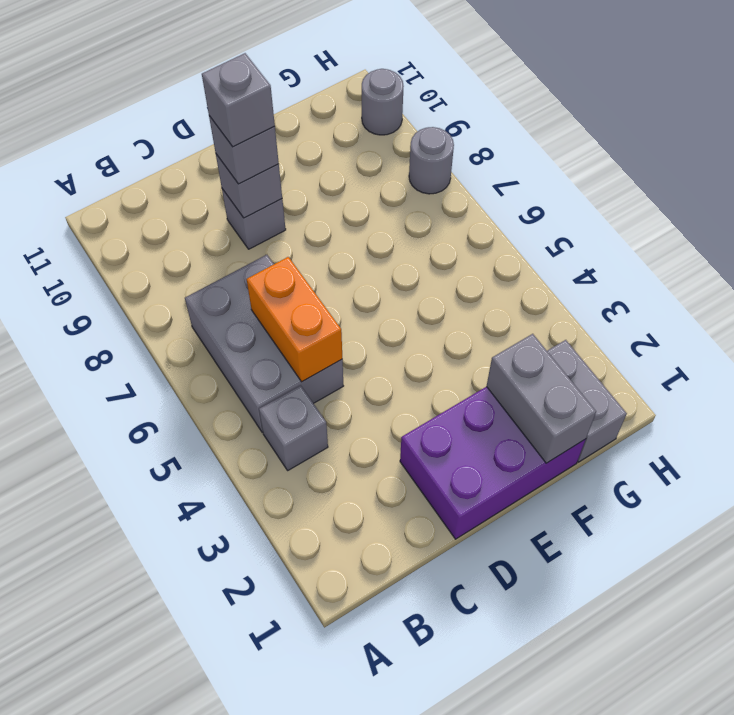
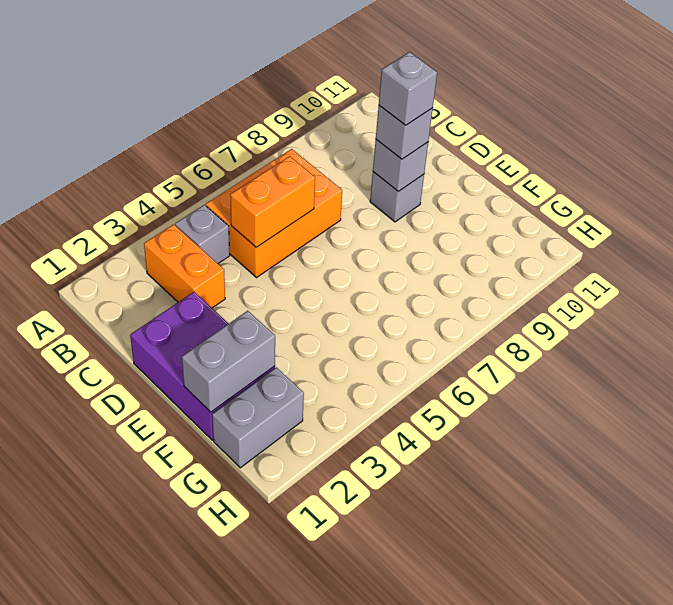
none -> orange 1x2 brick [144,224,225,308]
grey 2x3 brick [185,255,343,432] -> orange 2x3 brick [206,149,342,277]
grey 1x1 round brick [409,127,454,194] -> none
grey 1x1 round brick [362,69,404,135] -> none

